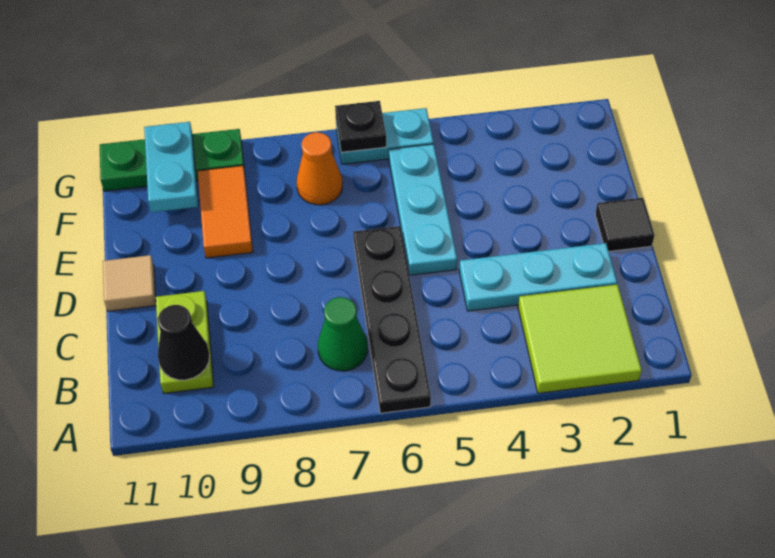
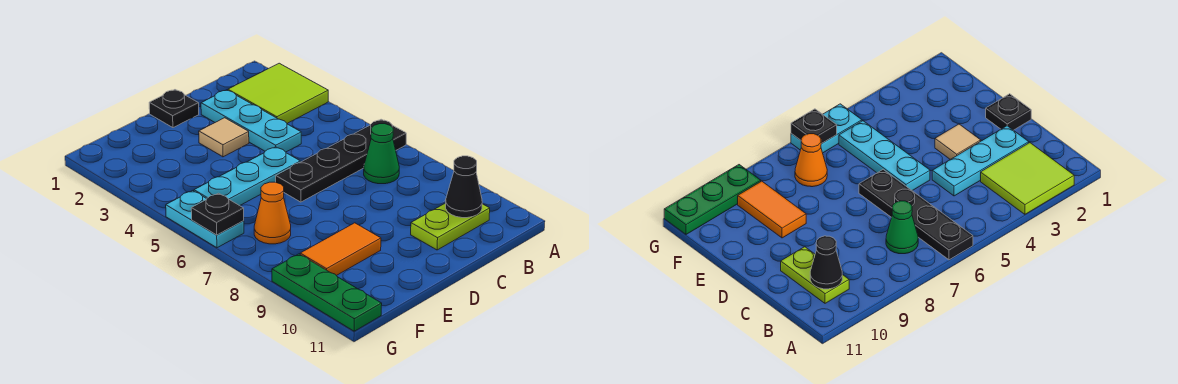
black 1x1 tile [595,198,655,251] -> black 1x1 plate [149,90,199,128]
tan 1x1 tile [103,255,156,311] -> tan 1x1 tile moved to [199,118,249,157]
cyan 1x2 plate [144,122,198,212] -> none

